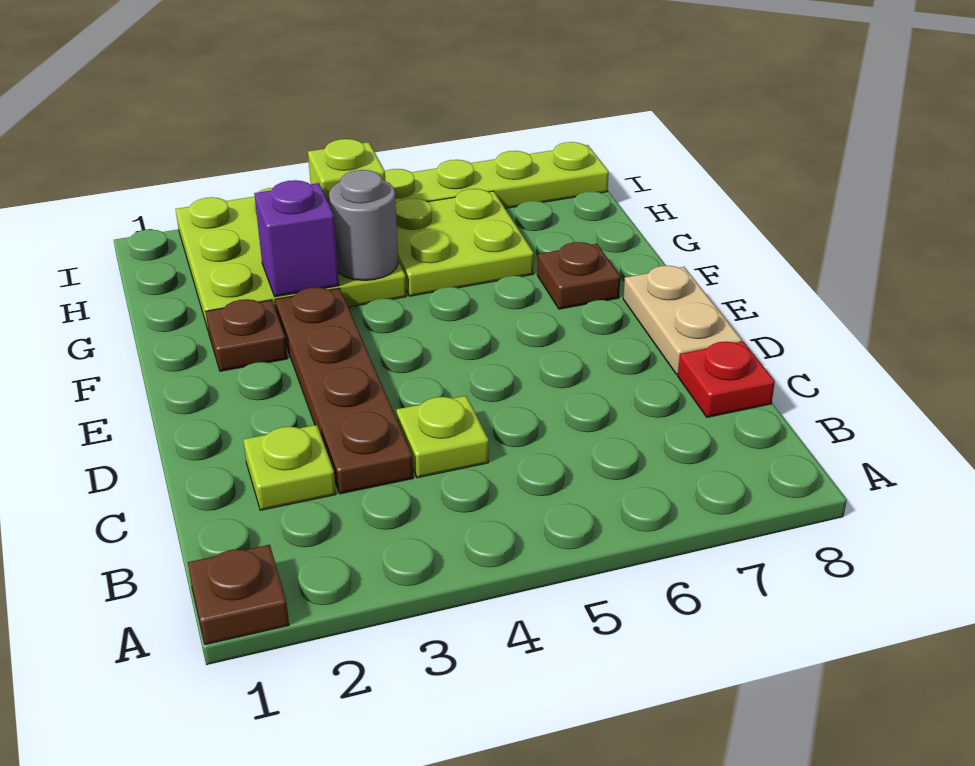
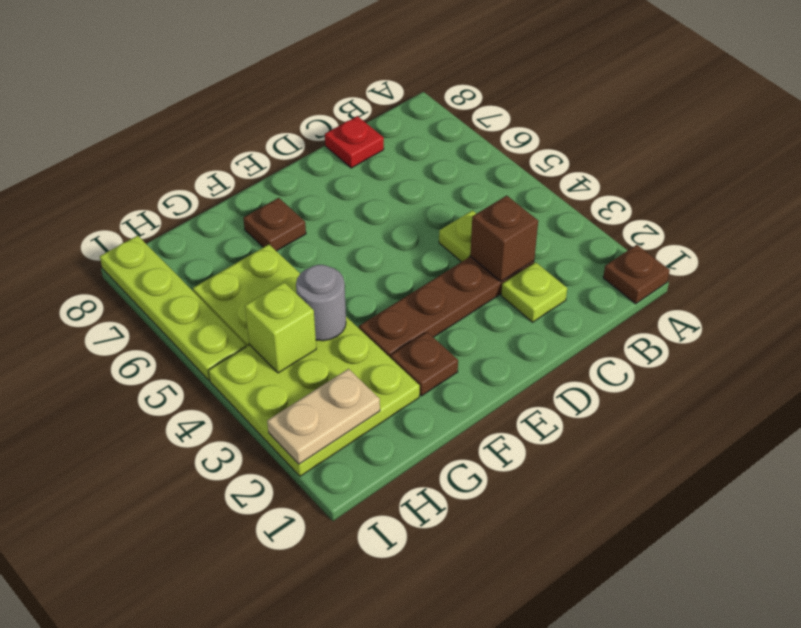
none -> brown 1x1 brick [470,196,538,281]
tan 1x2 plate [623,266,742,374] -> tan 1x2 plate moved to [267,369,380,464]
purple 1x1 brick [254,180,339,297] -> none

